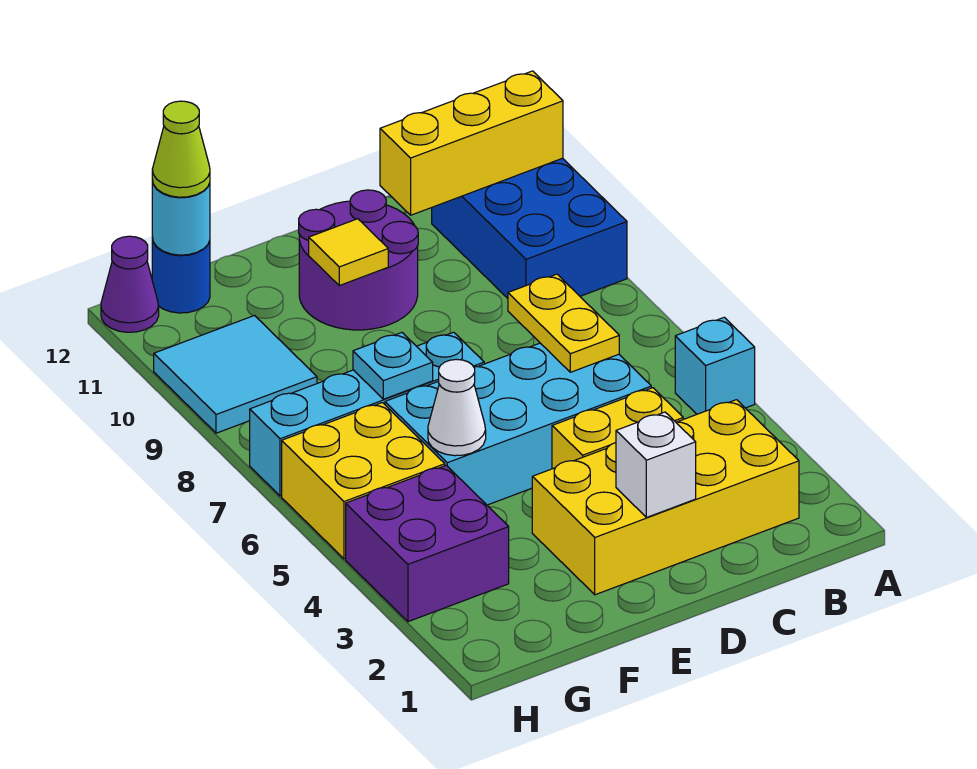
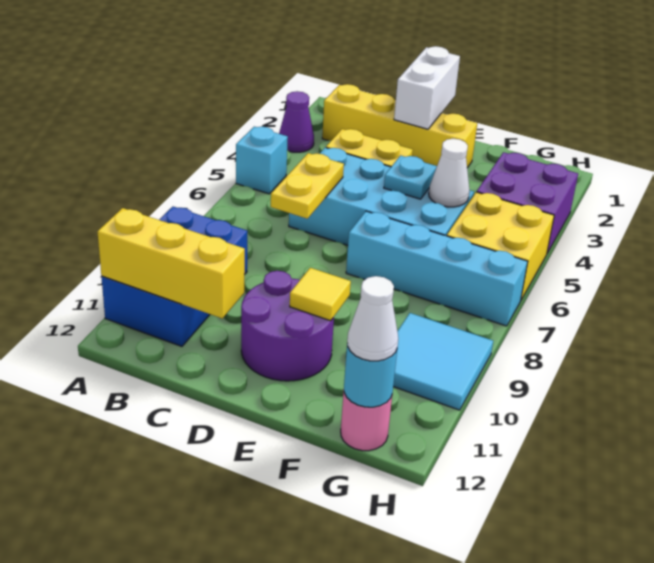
yellow 2x4 brick [532,400,799,595] -> yellow 1x4 brick [322,84,477,168]
white 1x1 brick [616,412,696,517] -> white 1x2 brick [394,46,460,129]
cyan 1x1 plate [353,333,433,399] -> cyan 1x1 plate moved to [384,156,437,199]
blue 1x1 round brick [152,237,210,313] -> pink 1x1 round brick [341,393,392,451]
lime 1x1 cone [152,101,210,197] -> white 1x1 cone [347,276,398,361]
purple 1x1 cone [101,236,159,332] -> purple 1x1 cone moved to [279,91,314,152]

